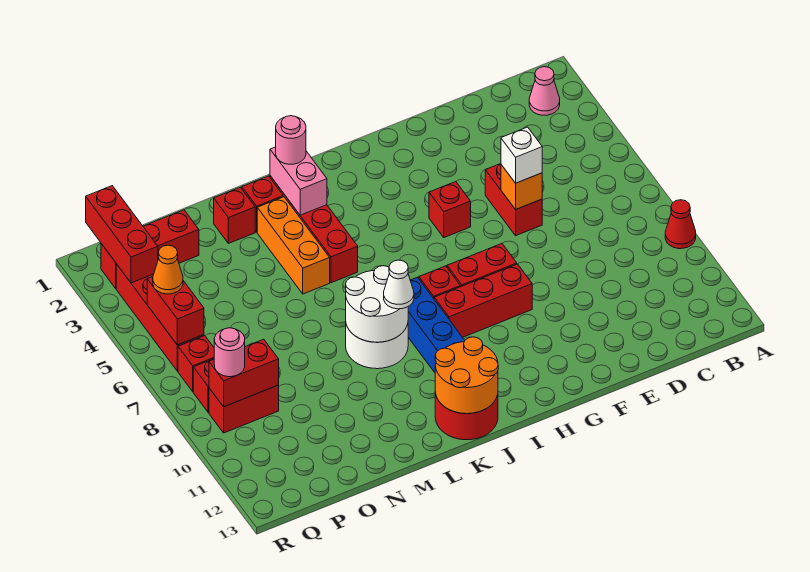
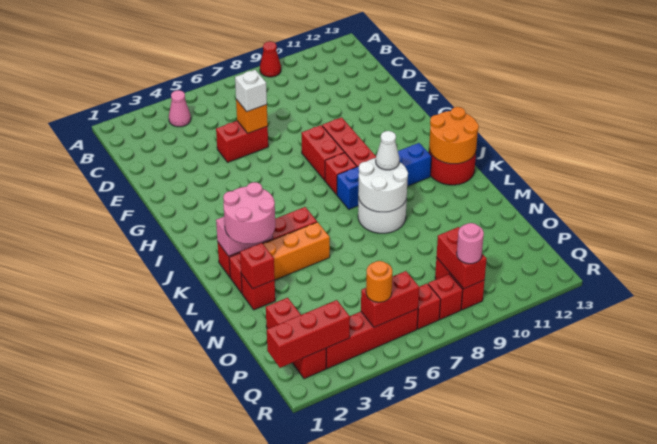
pink 1x1 cone [529,67,560,115] -> pink 1x1 cone moved to [169,90,191,127]
red 1x1 brick [429,182,471,238] -> red 1x1 brick moved to [240,243,275,289]
pink 1x1 round brick [276,116,306,164] -> pink 2x2 round brick [223,182,275,244]
orange 1x1 cone [153,245,183,294] -> orange 1x1 round brick [366,261,392,302]

